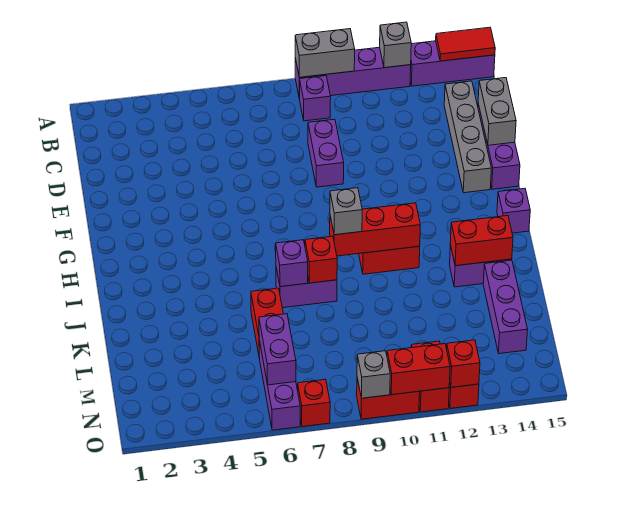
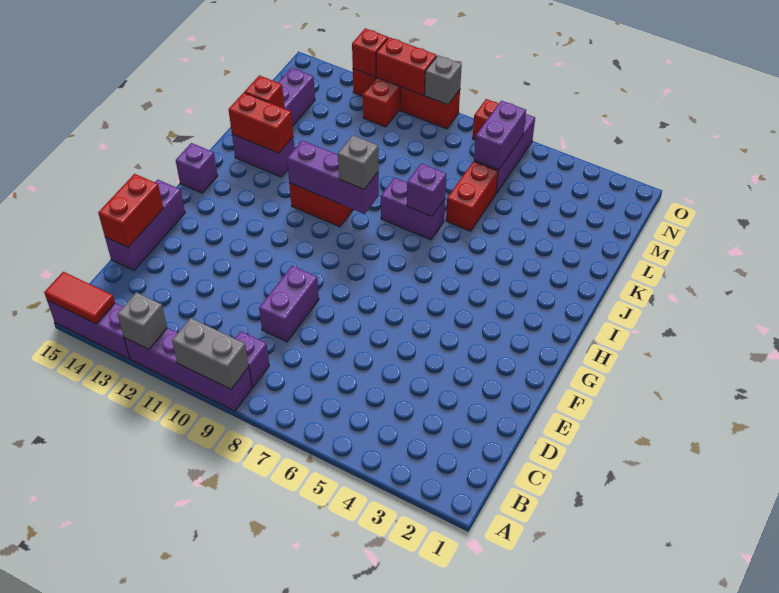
grey 1x4 brick [444,81,491,193] -> none
grey 1x2 brick [478,78,516,145] -> red 1x2 brick [98,174,163,247]
red 1x3 brick [330,203,420,256] -> purple 1x3 brick [287,140,379,214]
red 1x1 brick [305,236,337,283] -> red 1x1 brick moved to [244,75,284,108]

